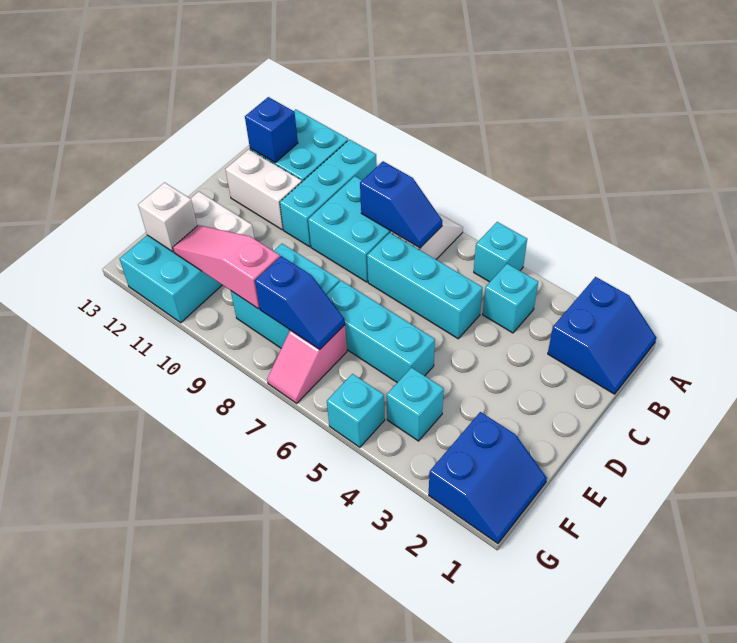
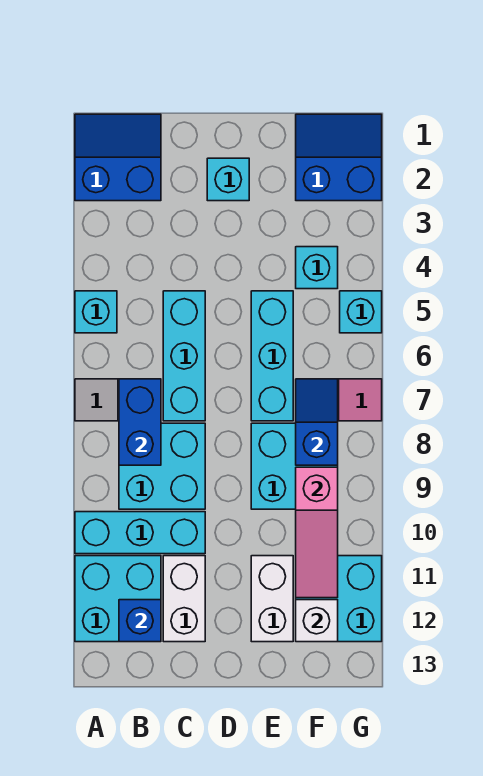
cyan 1x1 brick [483,264,538,333] -> cyan 1x1 brick moved to [207,158,249,201]
blue 1x2 slope [360,161,442,248] -> blue 1x2 brick [119,379,161,465]

